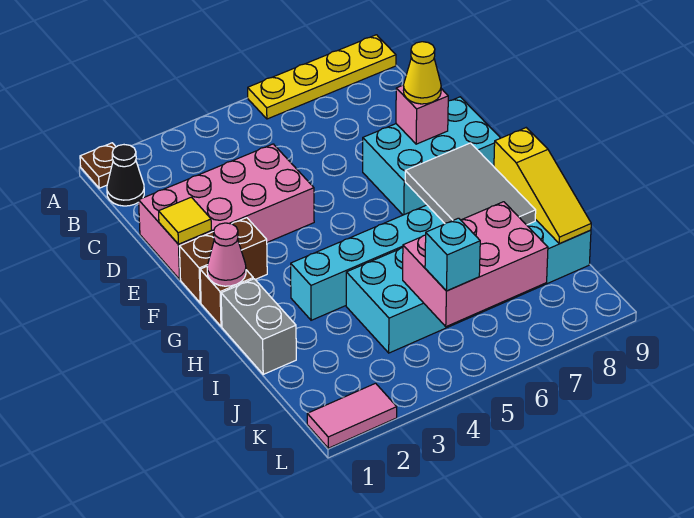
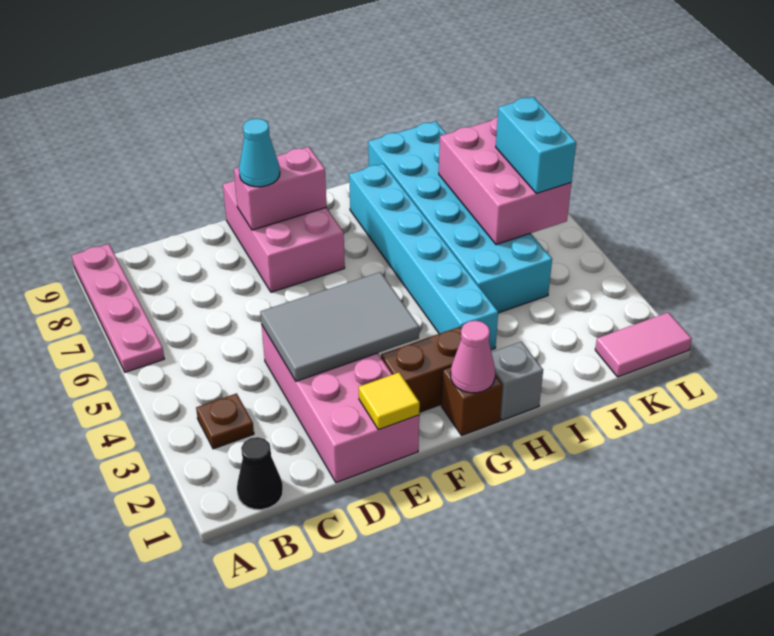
brown 1x1 plate [80,143,116,188] -> brown 1x1 plate moved to [196,393,254,449]
yellow 1x4 plate [248,35,396,119] -> pink 1x4 plate [72,244,164,372]
cyan 2x3 brick [363,97,500,215] -> pink 2x3 brick [223,181,345,292]
pink 1x1 brick [396,85,448,144] -> pink 1x2 brick [234,147,327,230]
yellow 1x1 cone [403,42,441,104] -> cyan 1x1 cone [239,118,280,187]
brown 1x2 brick [179,218,267,303] -> brown 1x2 brick turned to [381,327,462,412]
grey 2x3 tile [405,143,536,225] -> grey 2x3 tile moved to [260,272,419,381]
grey 1x2 brick [221,279,296,374] -> grey 1x1 brick [491,342,543,420]
yellow 1x3 slope [494,128,591,243] -> none
cyan 1x1 brick [425,218,480,291] -> cyan 1x2 brick [496,97,576,193]
pink 1x2 tile [307,383,397,448] -> pink 1x2 tile turned to [595,312,692,377]

